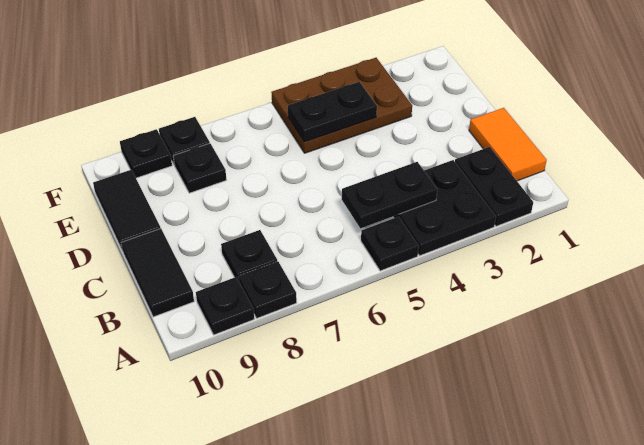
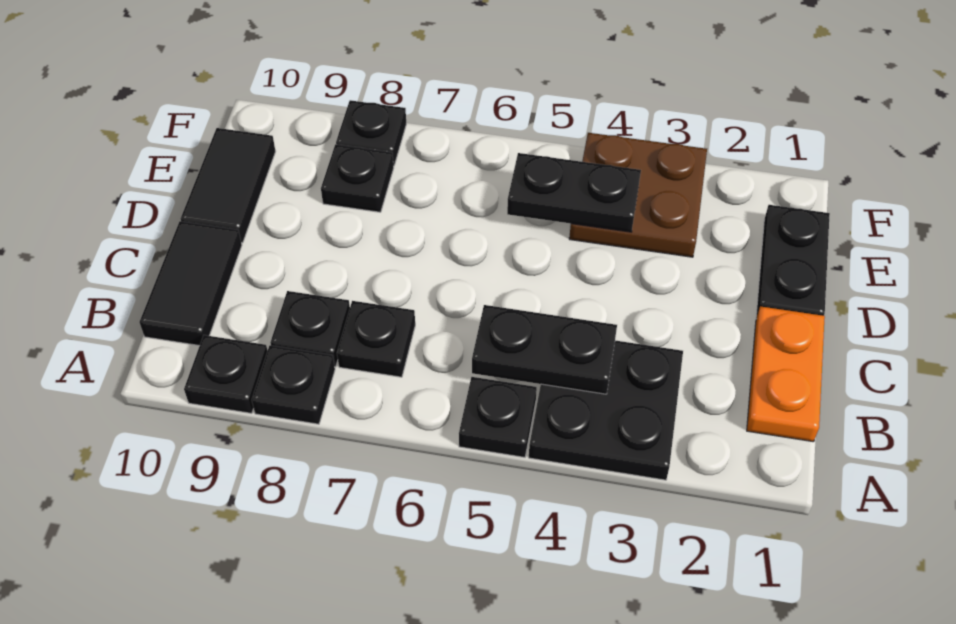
black 1x2 plate [455,147,533,226] -> black 1x2 plate moved to [756,205,830,319]
orange 1x2 tile [469,108,547,181] -> orange 1x2 plate [747,306,825,442]
brown 2x3 plate [271,58,412,153] -> brown 2x2 plate [569,133,707,257]
black 1x1 plate [120,129,172,178] -> black 1x1 plate moved to [337,301,415,377]

